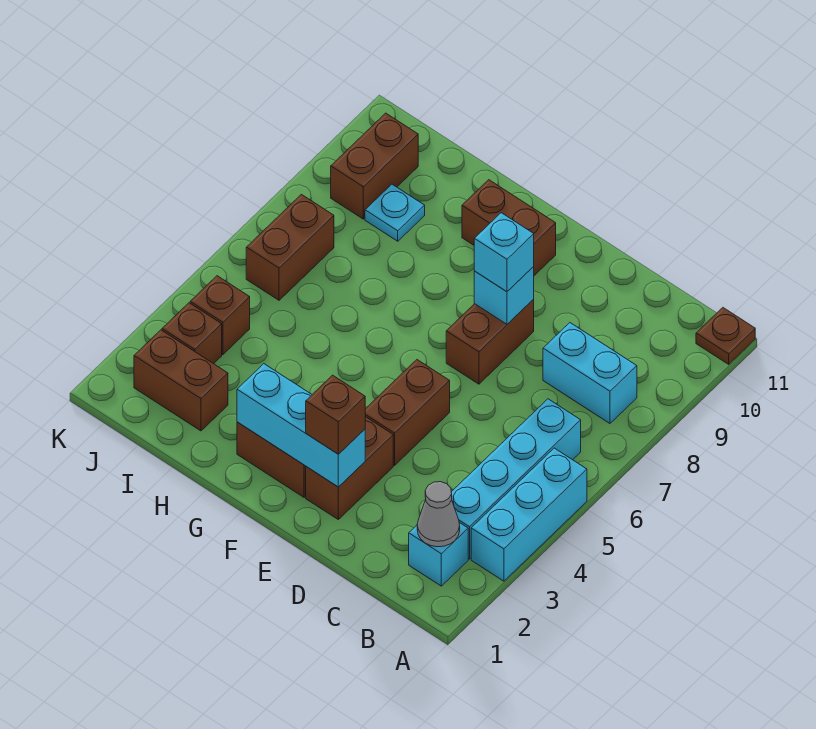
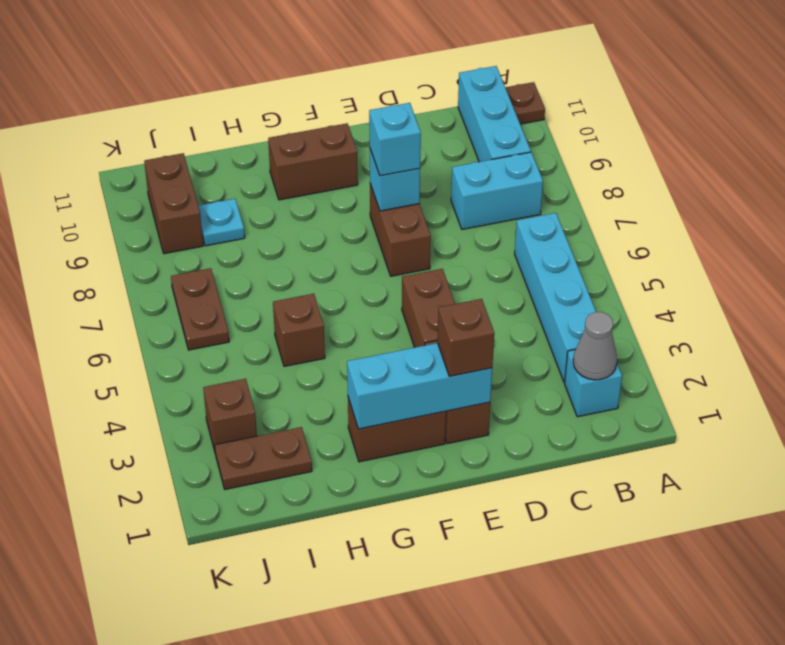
cyan 1x3 brick [471,448,587,581] -> cyan 1x3 brick moved to [458,66,531,162]
brown 1x2 brick [134,330,228,431] -> brown 1x2 plate [215,427,312,489]
brown 1x1 brick [190,276,250,355] -> brown 1x1 brick moved to [273,294,325,366]
brown 1x2 brick [246,194,334,300] -> brown 1x2 plate [171,268,229,350]

